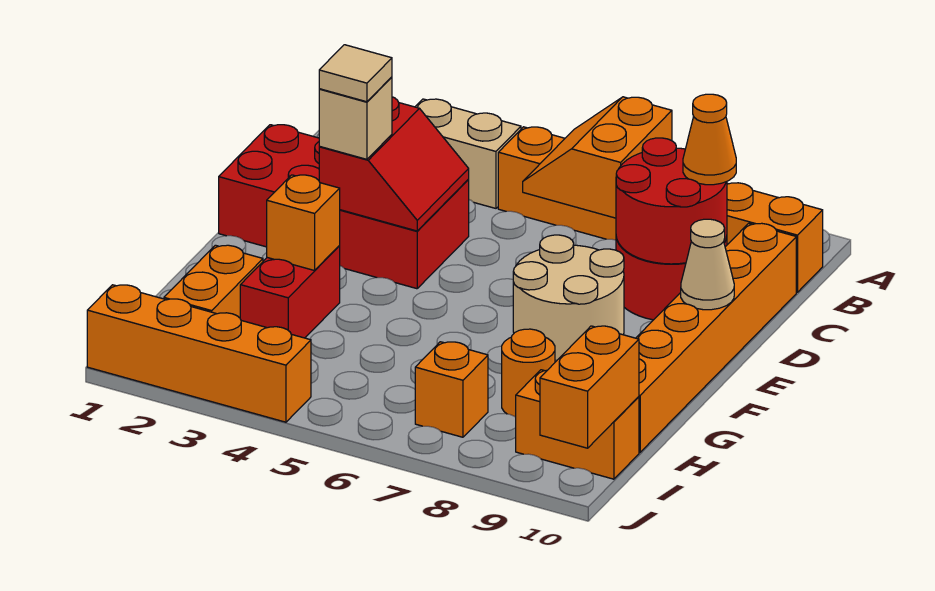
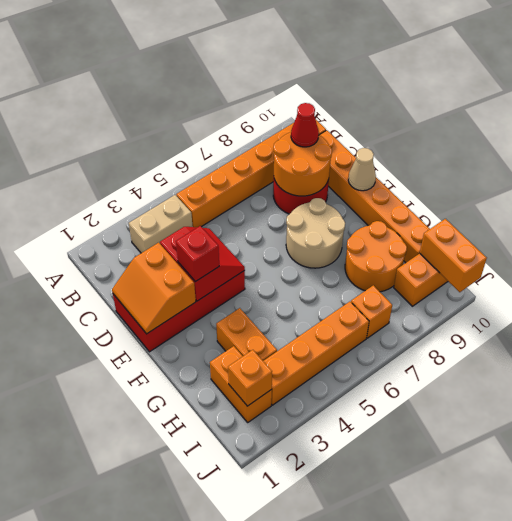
orange 2x2 slope [523,97,672,218] -> orange 2x2 slope moved to [112,243,196,334]
red 2x2 round brick [616,138,727,264] -> orange 2x2 round brick [273,132,332,196]
orange 1x1 cone [683,94,736,185] -> red 1x1 cone [291,103,319,147]
tan 1x1 brick [319,77,392,159] -> red 1x1 brick [176,226,219,282]
tan 1x1 tile [319,45,392,102] -> none
red 1x2 brick [240,246,340,338] -> orange 1x2 brick [216,308,277,361]
orange 1x1 brick [267,175,340,271] -> orange 1x1 brick moved to [228,350,272,406]
orange 1x1 round brick [502,329,555,417] -> orange 2x2 round brick [345,221,407,292]
orange 1x4 brick [87,285,311,422] -> orange 1x4 brick moved to [263,302,369,405]

